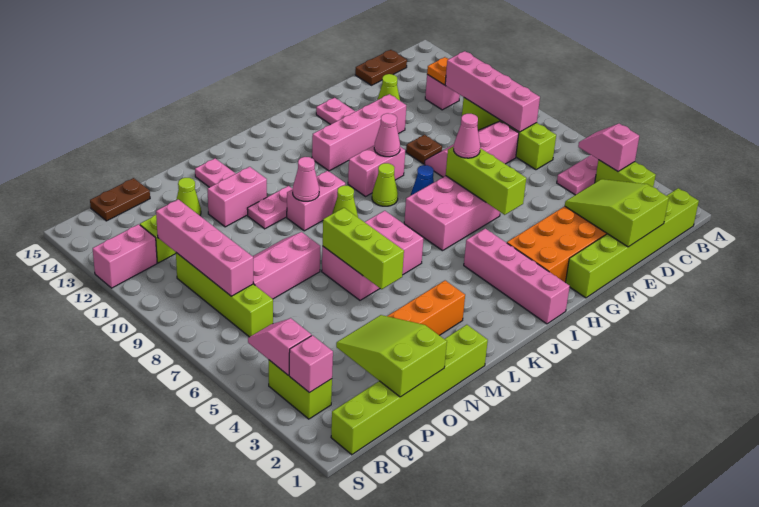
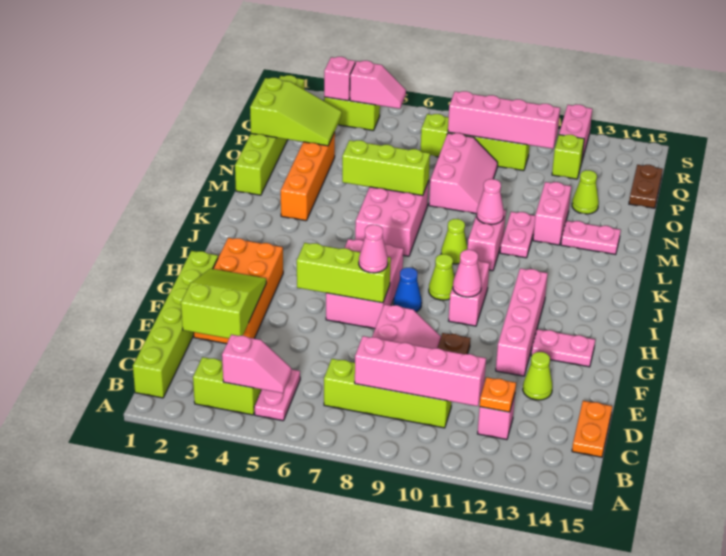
brown 1x2 plate [355,50,407,85] -> orange 1x2 plate [572,401,612,457]
lime 2x3 slope [565,179,669,247] -> lime 2x3 slope turned to [181,269,266,338]
pink 1x4 brick [464,229,570,324] -> none

